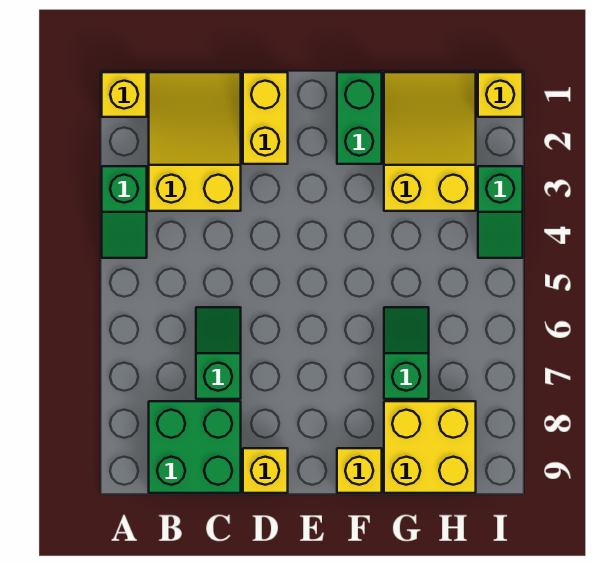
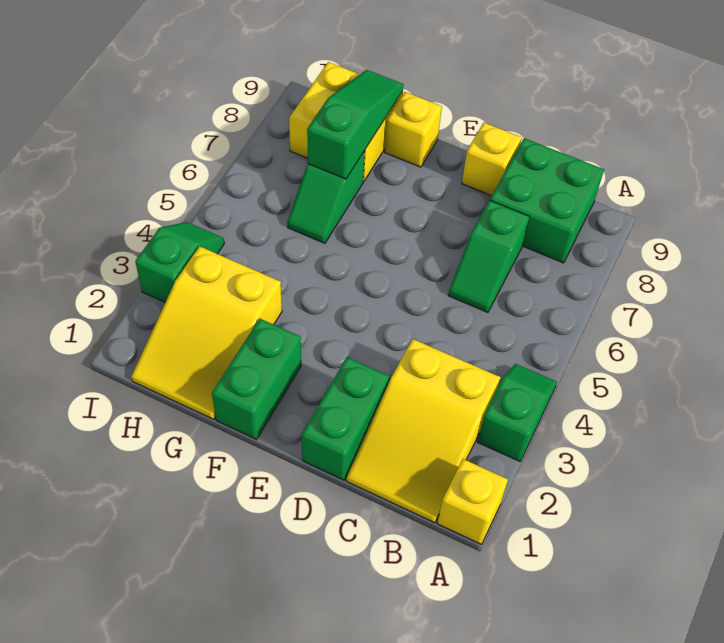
yellow 1x2 brick [243,72,288,164] -> green 1x2 brick [302,357,389,480]
none -> green 1x3 slope [307,70,403,179]
yellow 1x1 brick [478,72,523,117] -> none

